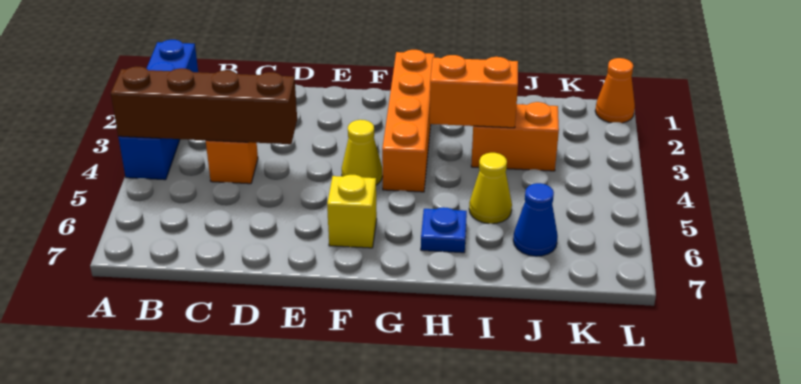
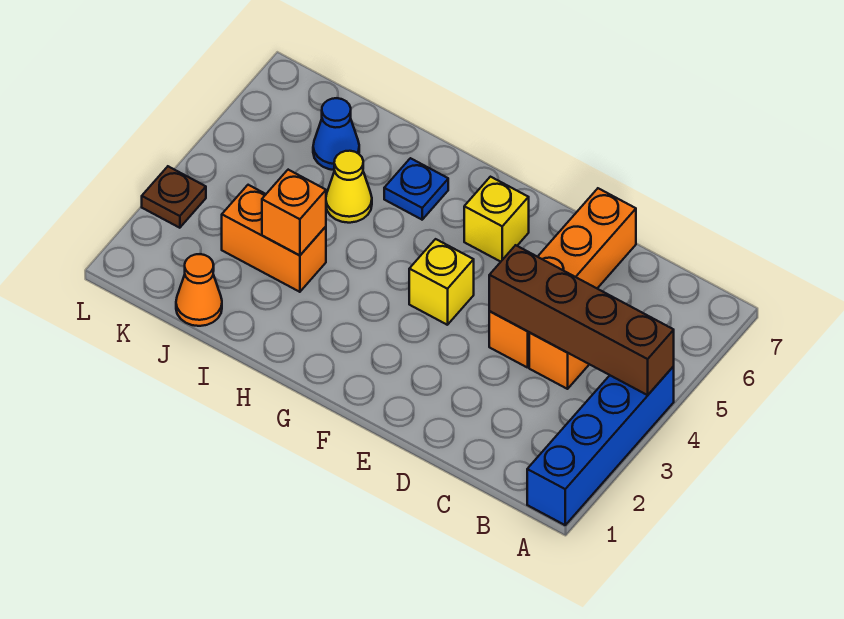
yellow 1x1 cone [342,120,383,185] -> yellow 1x1 brick [409,239,474,325]
orange 1x4 brick [382,50,434,192] -> orange 1x4 brick moved to [489,188,636,368]
orange 1x2 brick [430,55,518,128] -> orange 1x1 brick [262,170,326,255]
orange 1x1 cone [595,58,635,123] -> orange 1x1 cone moved to [176,254,222,326]
none -> brown 1x1 plate [142,166,206,228]

